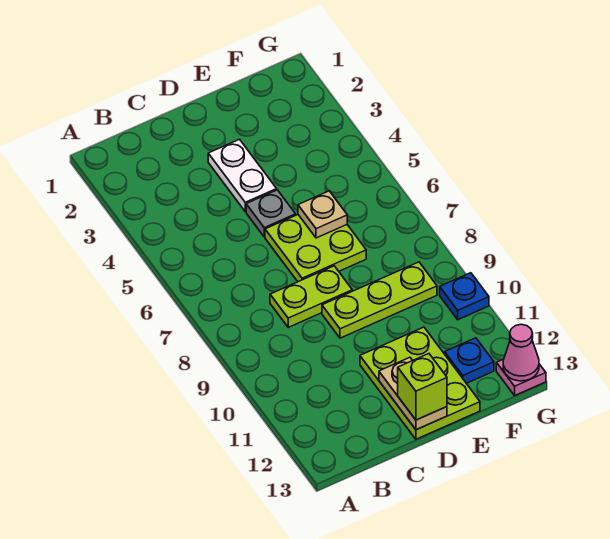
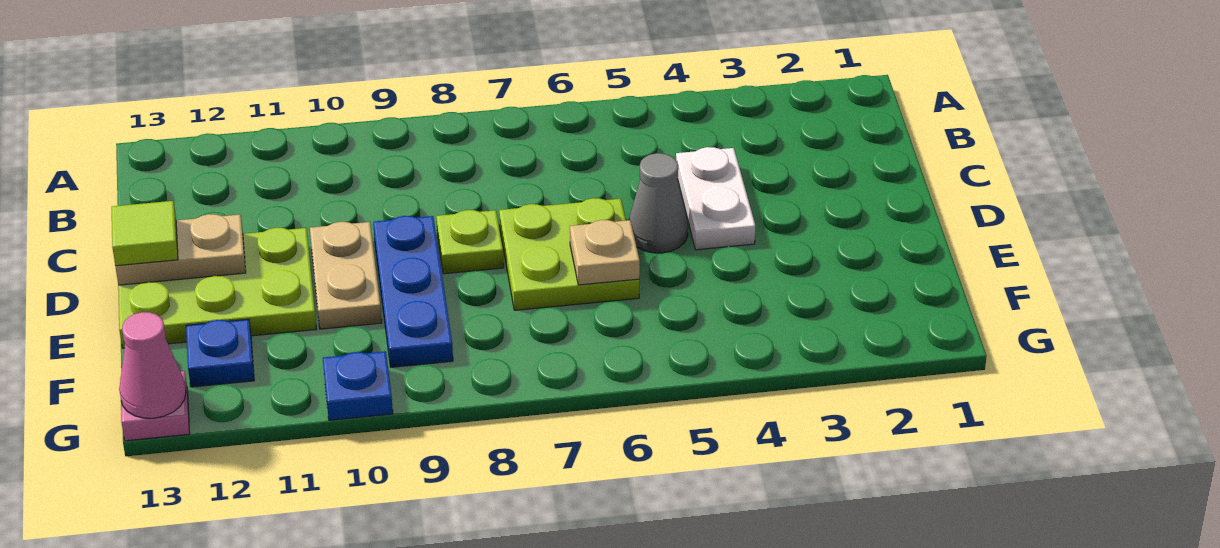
lime 1x2 plate [270,266,352,327] -> lime 1x1 plate [436,210,504,274]
white 1x2 plate [208,139,277,212] -> white 1x2 plate turned to [676,147,755,250]
grey 1x1 plate [246,190,296,237] -> grey 1x1 cone [629,153,688,253]
lime 1x3 plate [322,262,437,338] -> blue 1x3 plate [373,216,453,367]
none -> tan 1x2 plate [310,222,382,329]
lime 1x1 brick [398,354,447,420] -> lime 1x1 tile [112,201,178,266]

